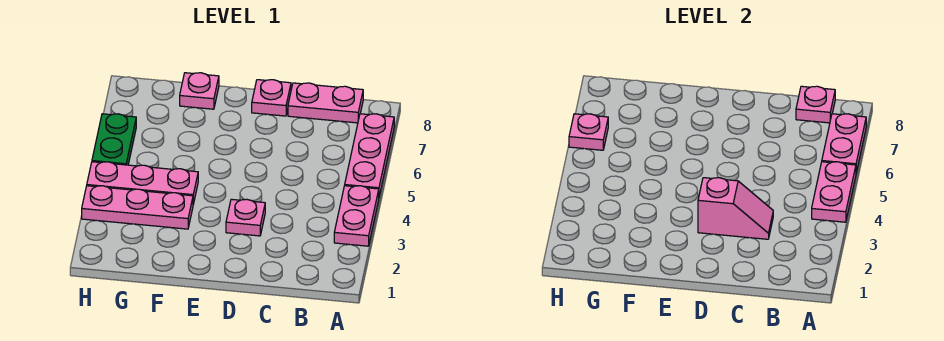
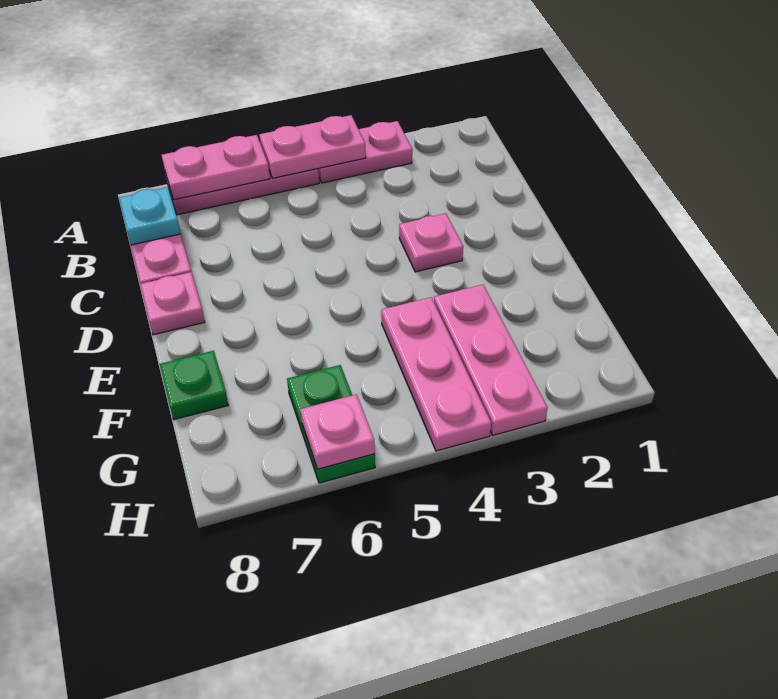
pink 1x1 plate [796,86,835,123] -> cyan 1x1 plate [119,187,180,245]
pink 1x2 slope [698,178,773,239] -> none
pink 1x1 plate [180,73,219,109] -> green 1x1 plate [160,351,228,419]
green 1x2 plate [92,114,136,165] -> green 1x2 plate turned to [287,365,375,483]

